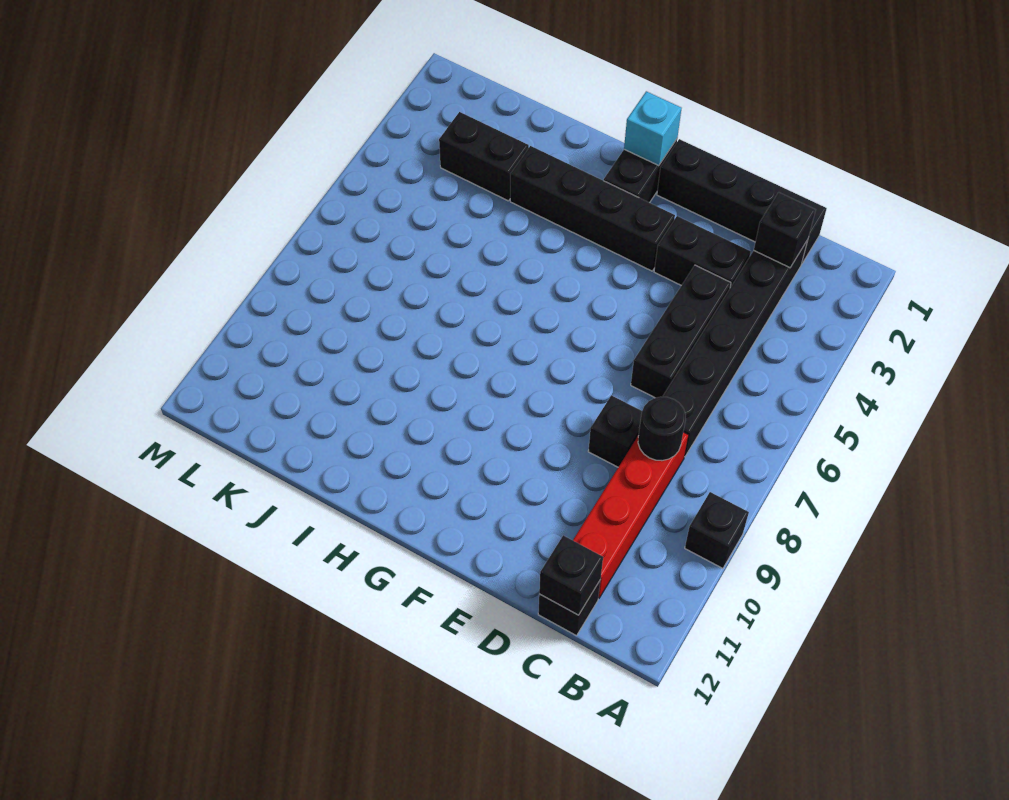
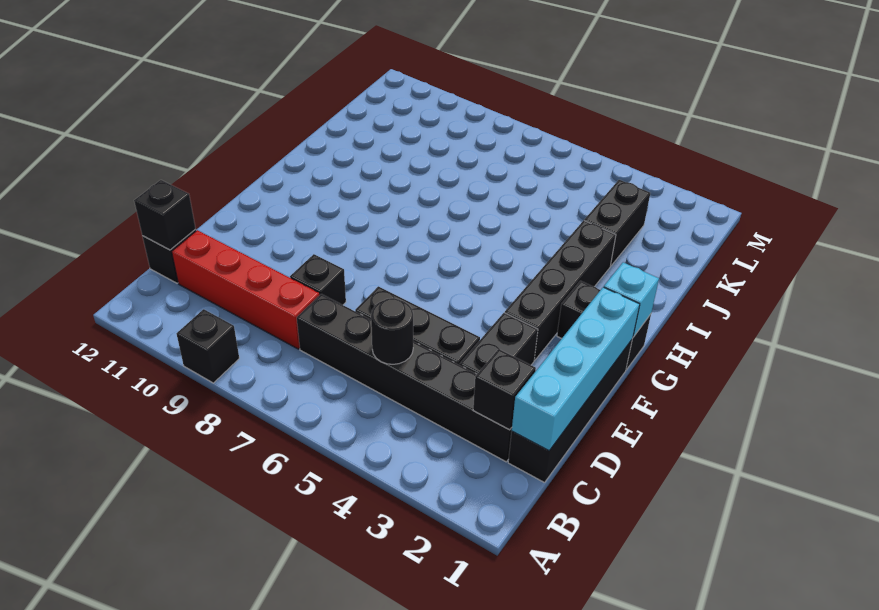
none -> cyan 1x4 brick [512,287,640,451]
black 1x1 round brick [638,397,686,461] -> black 1x1 round brick moved to [371,298,413,364]

